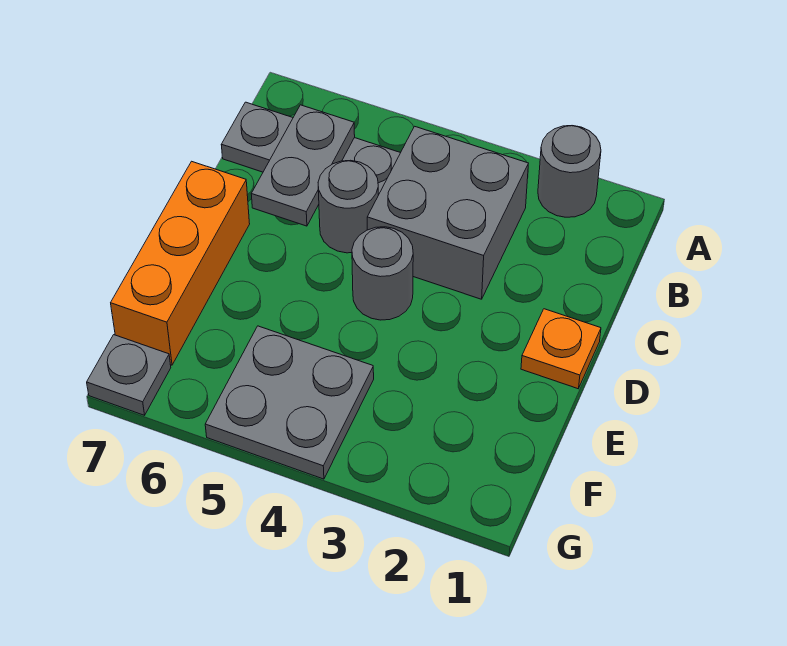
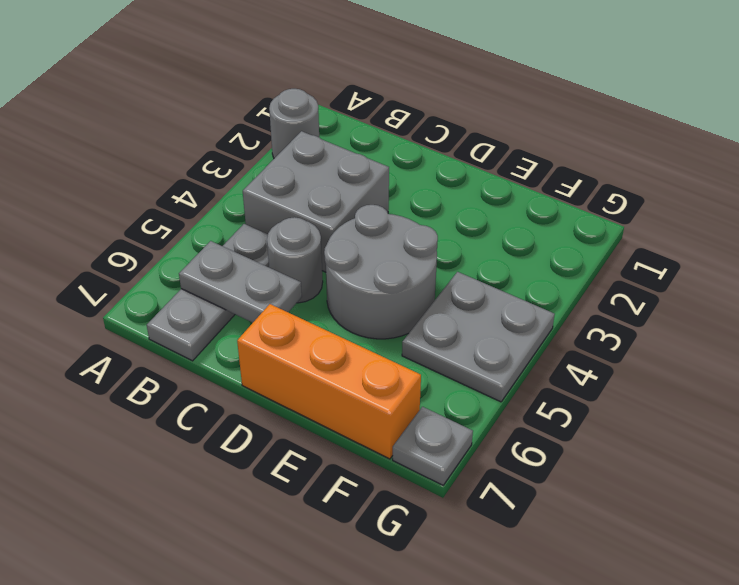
orange 1x1 plate [521,309,601,389] -> none
grey 1x1 round brick [352,227,413,320] -> grey 2x2 round brick [324,205,438,339]

